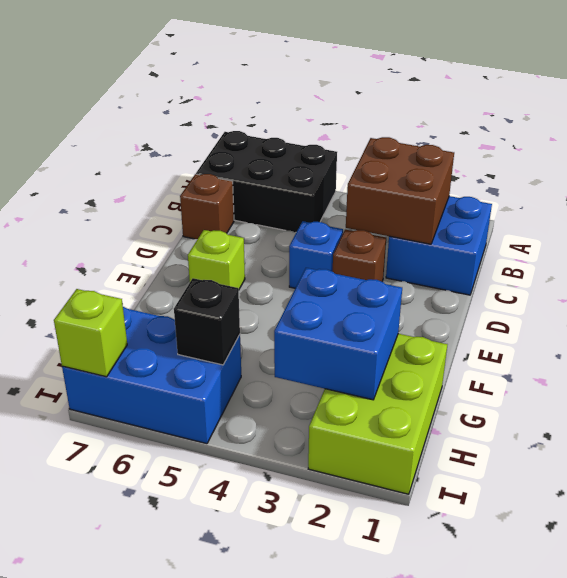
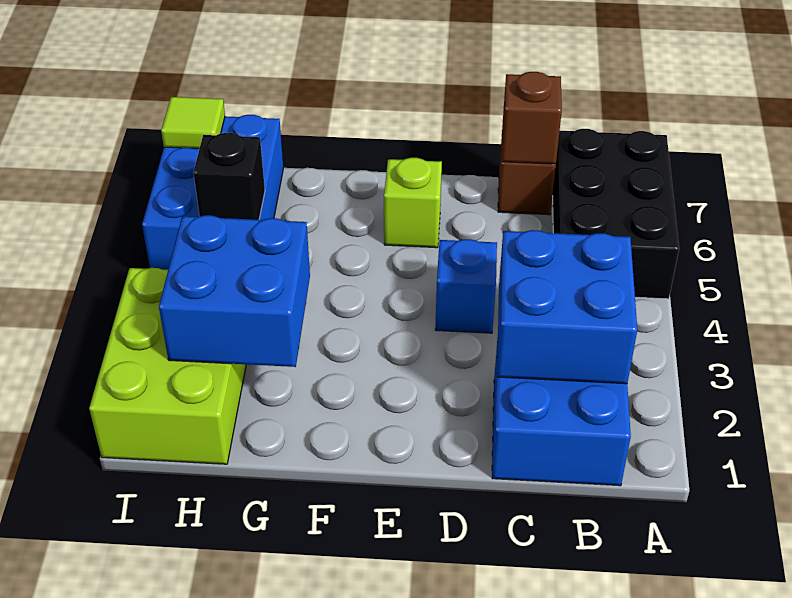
brown 2x2 brick [346,137,454,244] -> blue 2x2 brick [497,230,637,384]
brown 1x1 brick [333,230,386,282] -> brown 1x1 brick moved to [502,72,562,164]
lime 2x3 brick [308,334,448,494] -> lime 2x3 brick turned to [89,268,246,464]
lime 1x1 brick [54,289,127,377] -> lime 1x1 tile [161,97,225,149]

